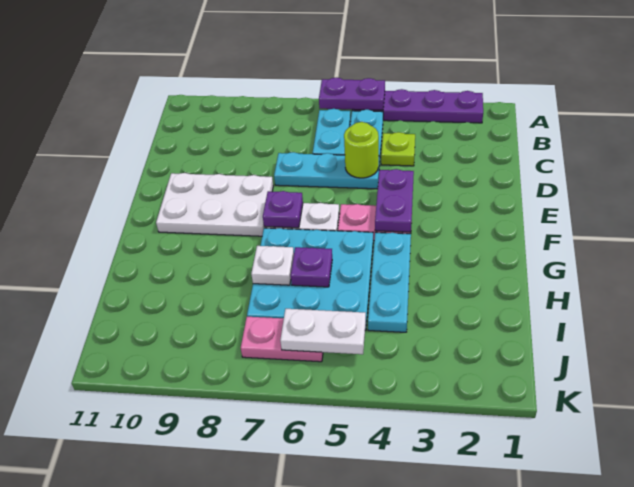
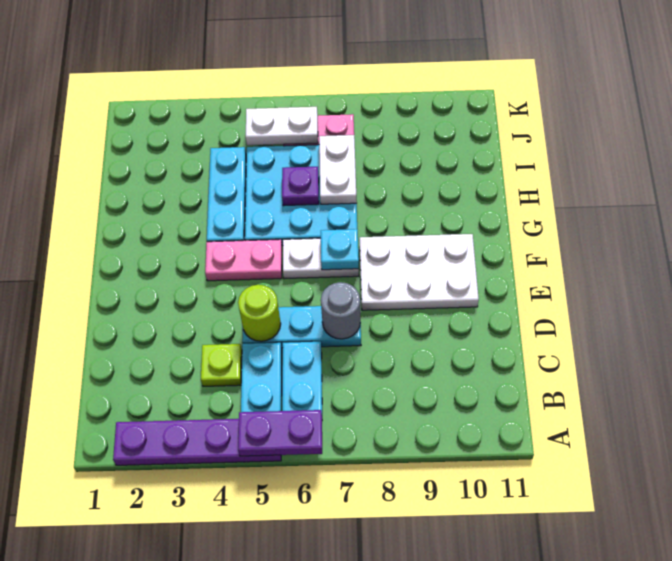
none -> grey 1x1 round brick [321,282,360,339]
purple 1x2 plate [375,169,414,232] -> none
purple 1x1 plate [263,191,303,228] -> cyan 1x1 plate [321,229,359,270]
white 1x1 plate [251,246,294,285] -> white 1x2 plate [319,135,357,204]

